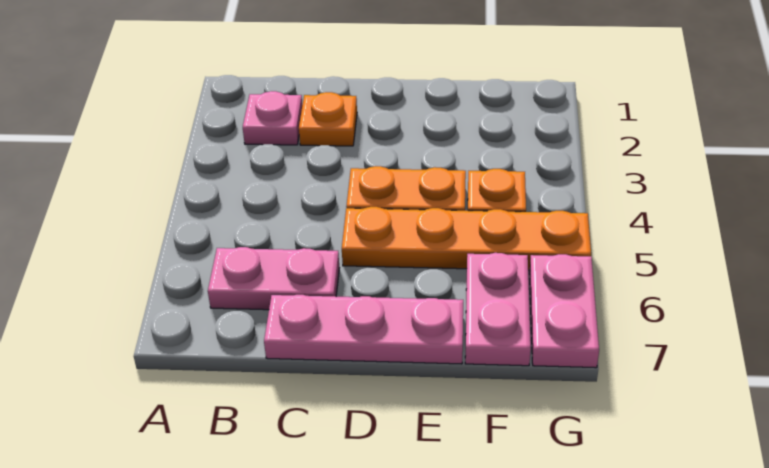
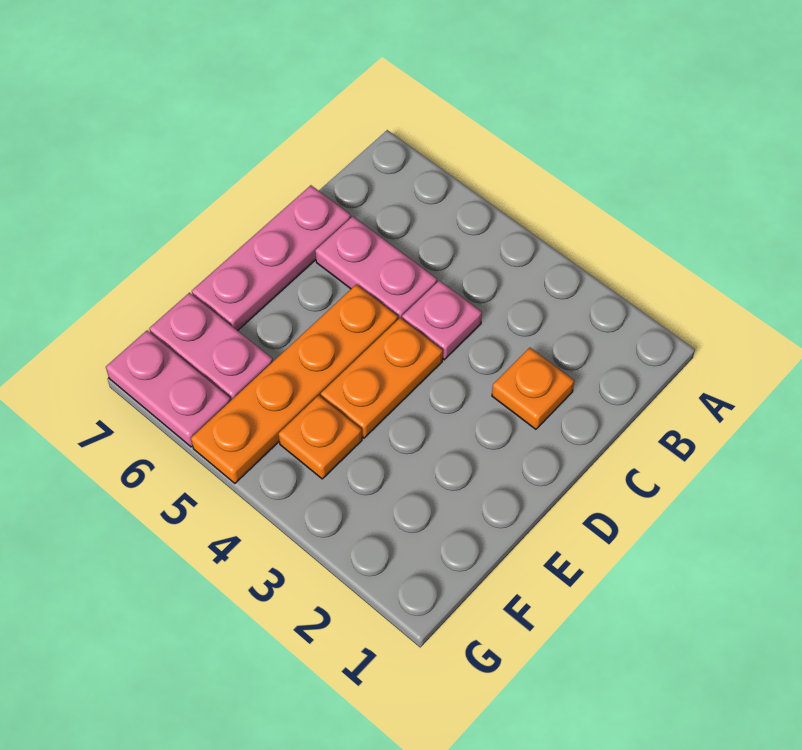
pink 1x1 plate [243,91,302,145] -> pink 1x1 plate moved to [402,280,482,360]
pink 1x2 plate [208,247,339,310] -> pink 1x2 plate turned to [315,216,437,319]

